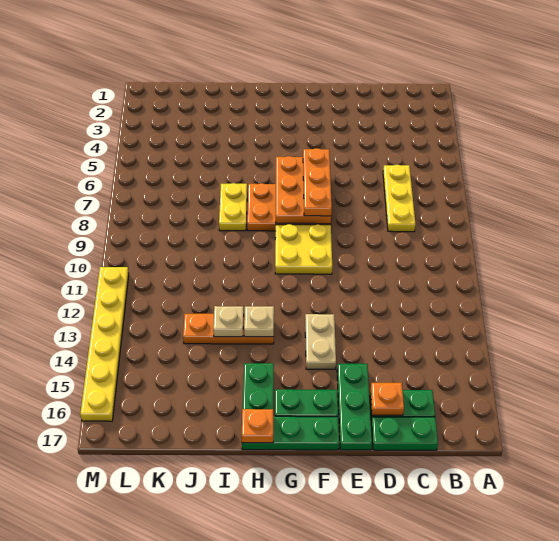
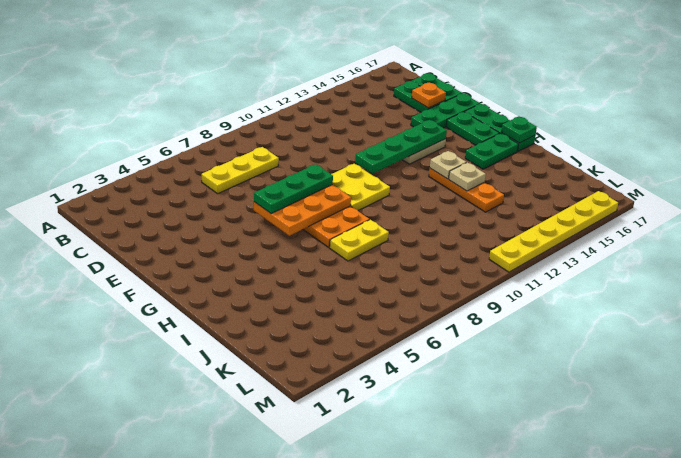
orange 1x3 plate [303,148,332,216] -> green 1x3 plate [254,164,333,213]
none -> green 1x4 plate [355,120,447,174]
orange 1x1 plate [242,409,273,443] -> green 1x1 plate [501,117,537,143]

